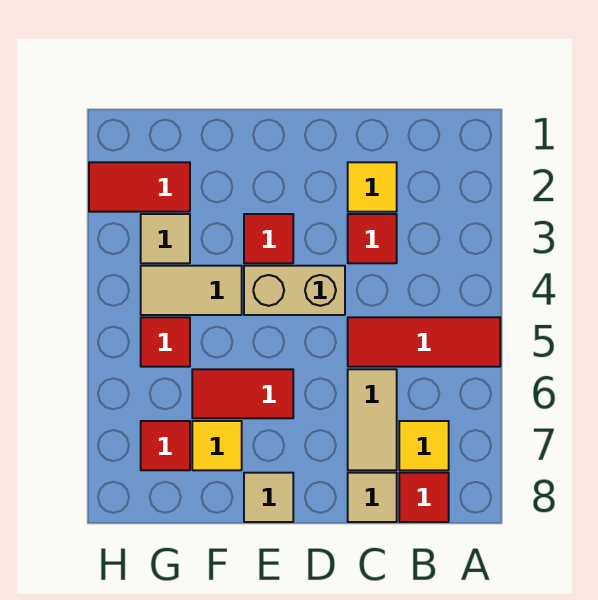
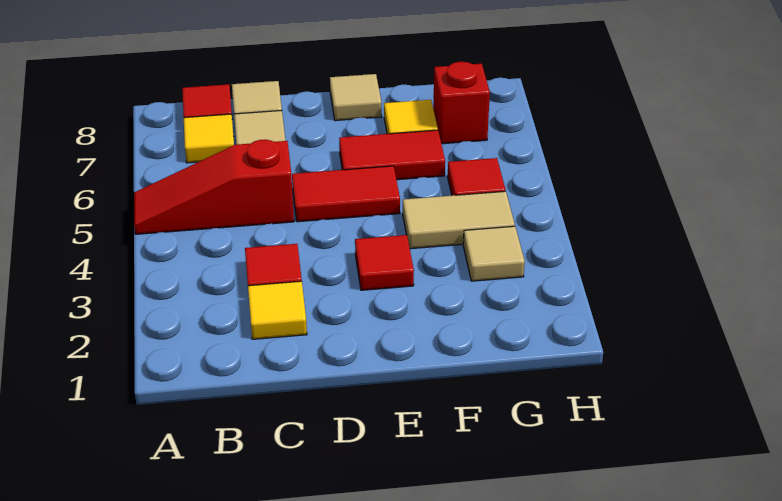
red 1x3 tile [348,317,500,367] -> red 1x3 slope [134,140,294,234]
tan 1x2 brick [244,266,345,315] -> none
red 1x2 tile [89,162,190,212] -> red 1x2 tile moved to [292,166,400,222]
red 1x1 tile [141,421,190,470] -> red 1x1 brick [433,62,490,144]

